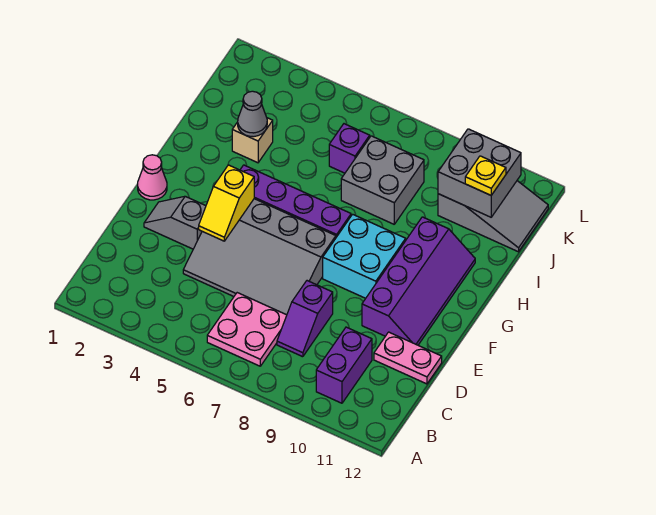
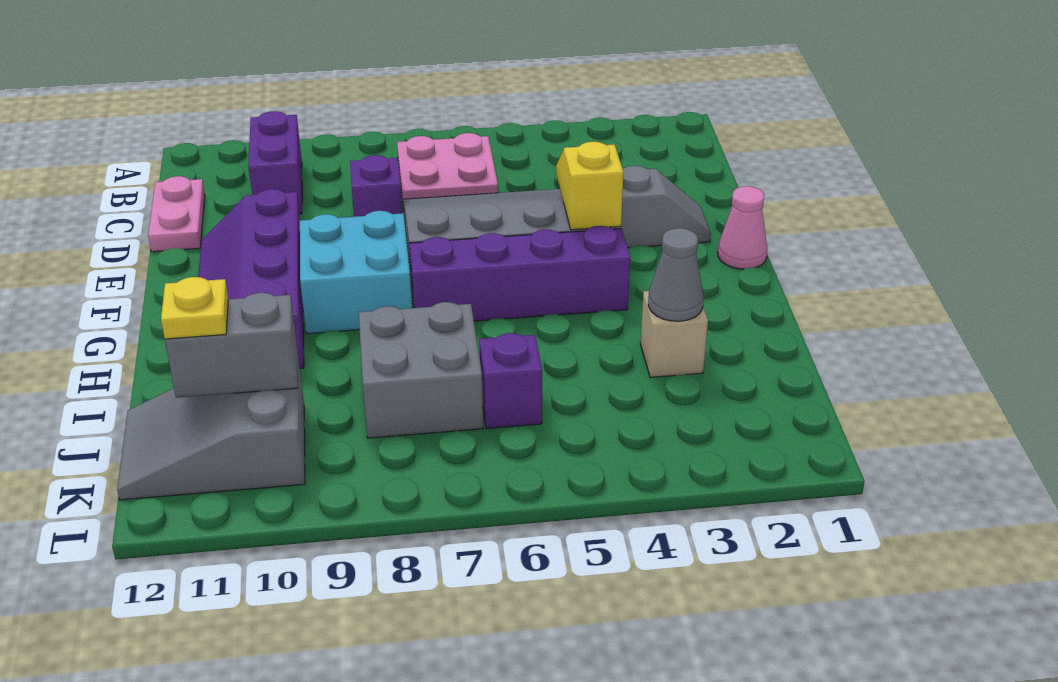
pink 1x2 plate [374,332,442,384] -> pink 1x2 plate turned to [148,176,205,252]
grey 2x2 brick [438,129,521,217] -> grey 1x2 brick [165,293,298,398]

